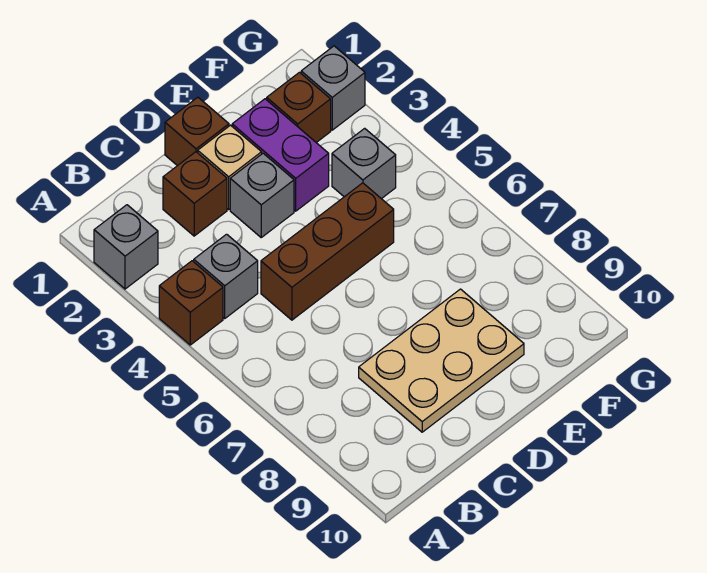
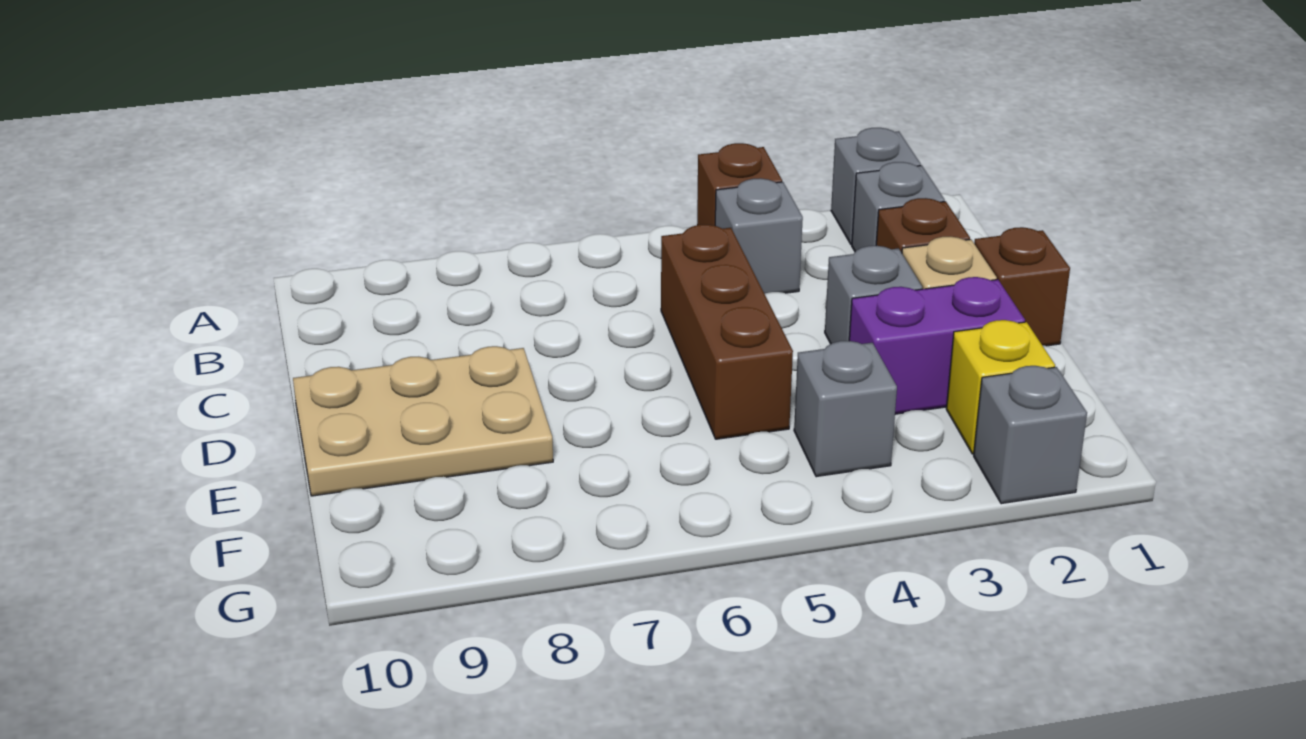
none -> grey 1x1 brick [852,162,945,252]
tan 2x3 plate [359,289,524,432] -> tan 2x3 plate turned to [293,346,553,496]
brown 1x1 brick [267,72,331,143] -> yellow 1x1 brick [946,320,1055,454]

